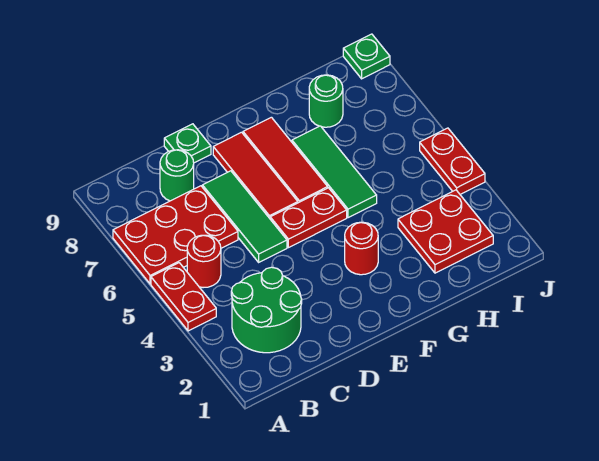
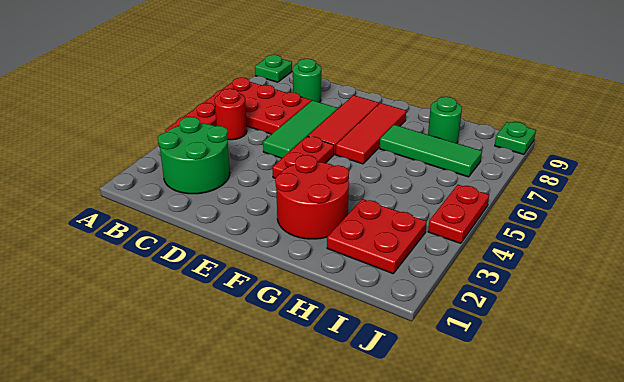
green 1x1 plate [164,124,211,163] -> green 1x1 plate moved to [255,55,292,82]
red 1x2 plate [270,188,347,248] -> red 1x2 plate turned to [273,136,334,178]
red 1x1 round brick [345,222,378,275] -> red 2x2 round brick [275,155,349,239]
green 1x3 tile [292,126,377,218] -> green 1x3 tile turned to [380,125,482,177]

